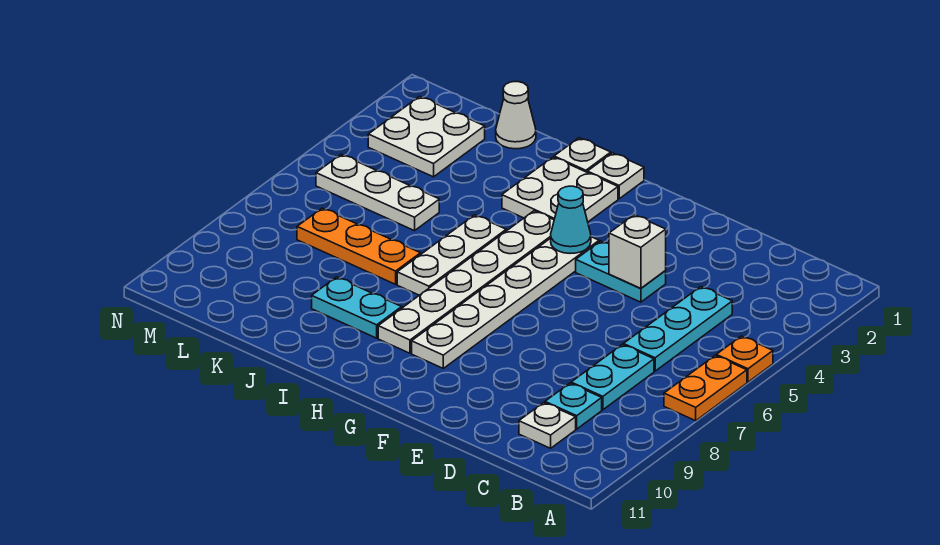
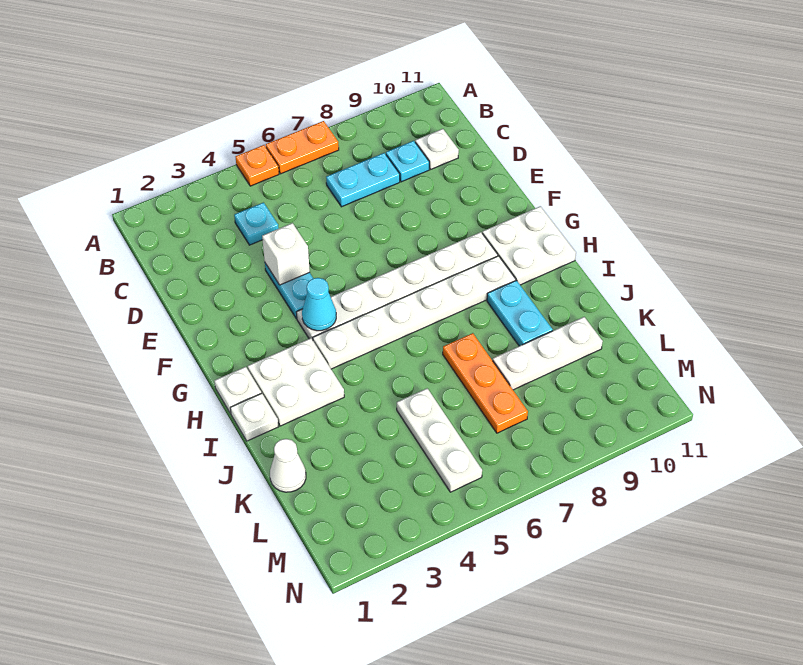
cyan 1x3 plate [623,287,732,371] -> cyan 1x1 plate [234,203,279,245]
white 1x3 plate [397,215,506,295] -> white 1x3 plate moved to [493,317,603,390]
white 2x2 plate [368,97,485,177] -> white 2x2 plate moved to [482,206,576,285]

